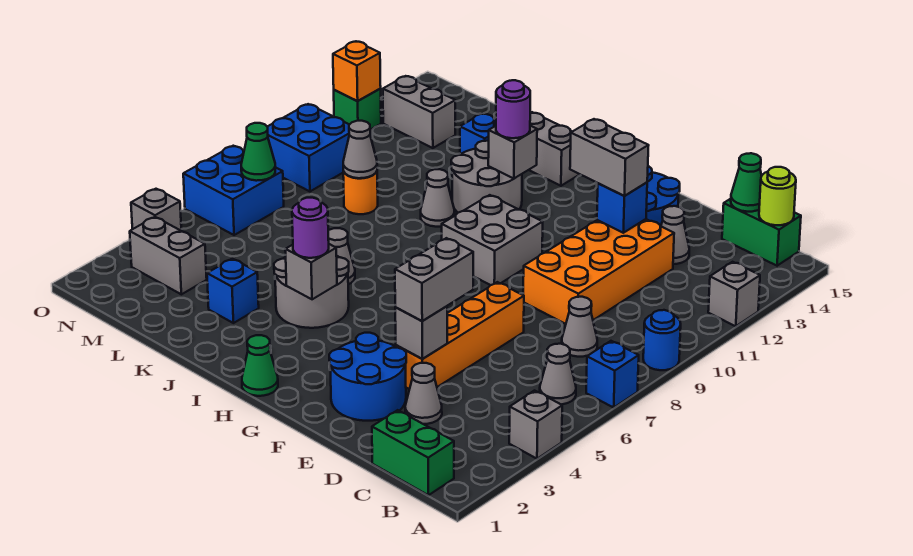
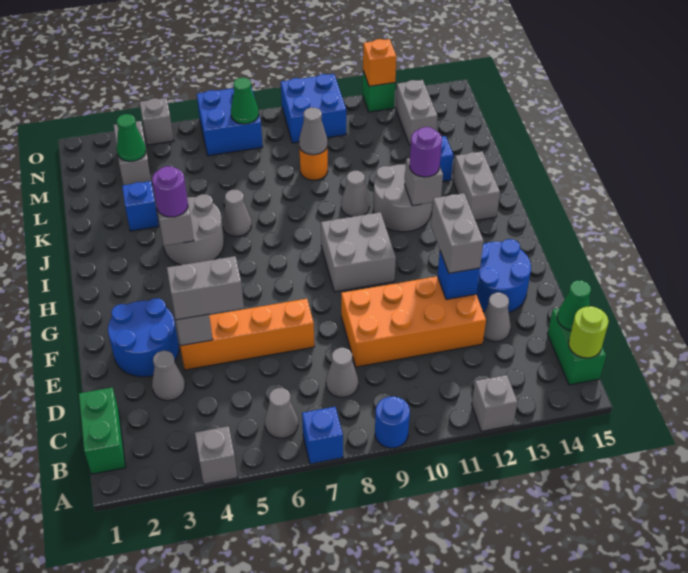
green 1x1 cone [242,335,278,396] -> green 1x1 cone moved to [117,114,146,161]

